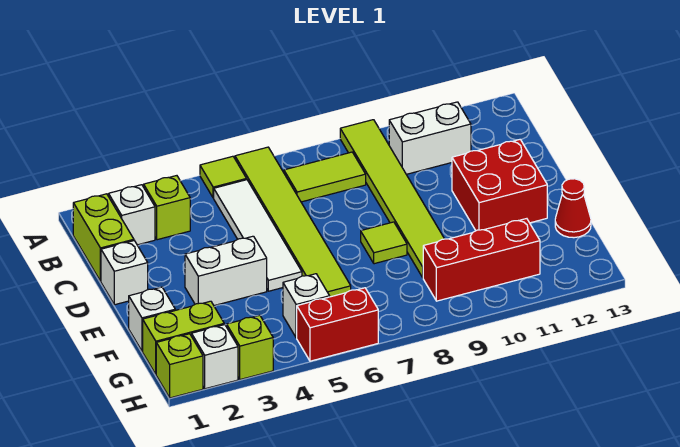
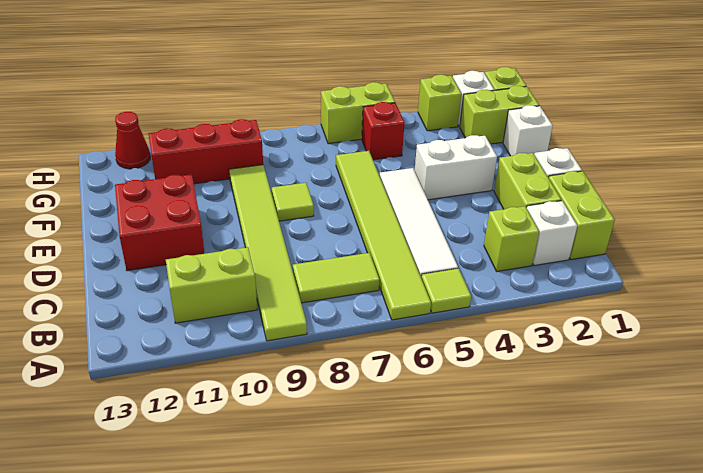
white 1x2 brick [389,102,471,174] -> lime 1x2 brick [166,247,257,323]
none -> lime 1x2 brick [494,153,561,209]
red 1x1 cone [555,179,591,238] -> red 1x1 cone moved to [115,112,150,169]
white 1x1 brick [283,274,330,338] -> red 1x1 brick [362,102,405,160]
red 1x2 brick [297,288,378,361] -> lime 1x2 brick [321,82,395,144]

